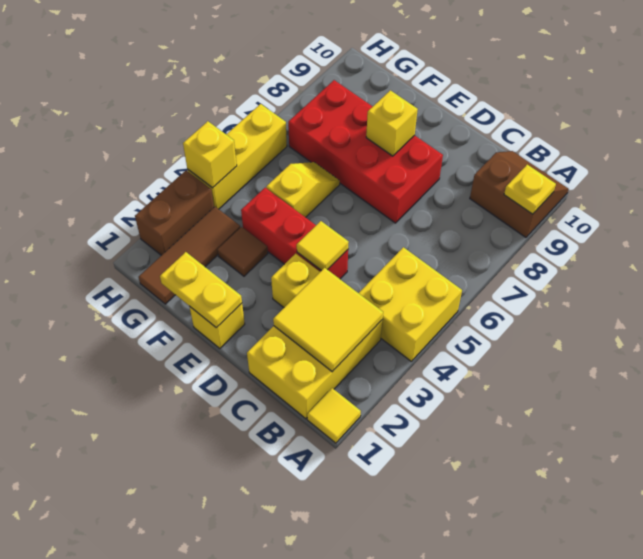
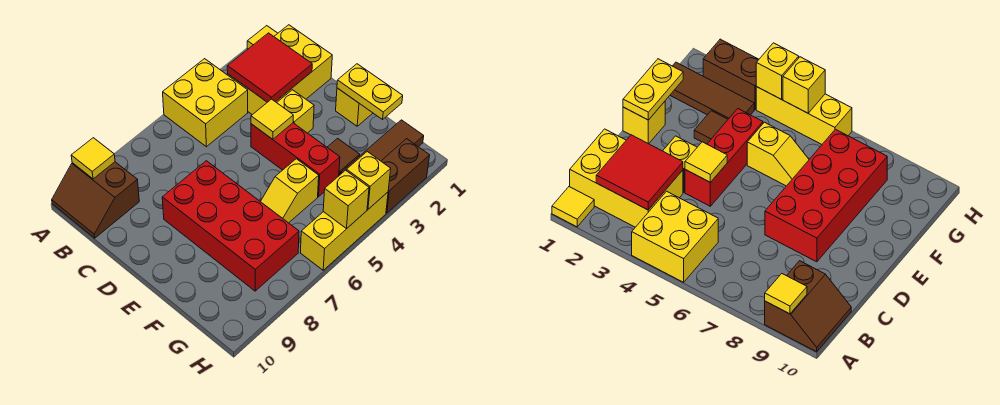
yellow 1x1 plate [504,165,556,214] -> yellow 1x1 tile [71,138,115,179]
yellow 2x2 tile [273,268,383,372] -> red 2x2 tile [227,33,312,102]
yellow 1x1 brick [366,90,418,156] -> yellow 1x1 brick moved to [323,170,369,229]

